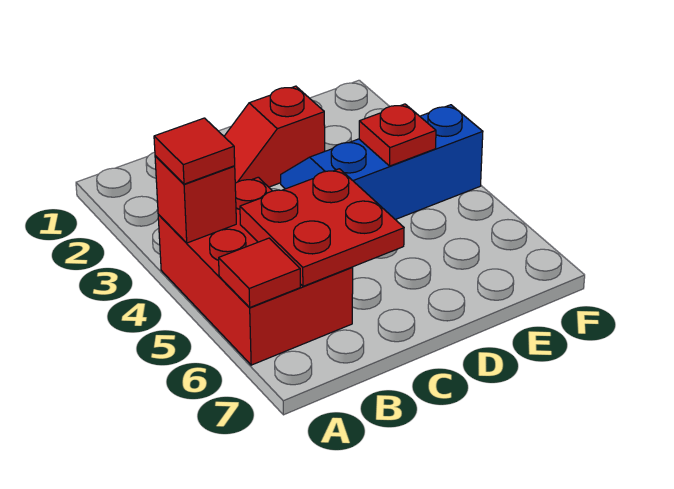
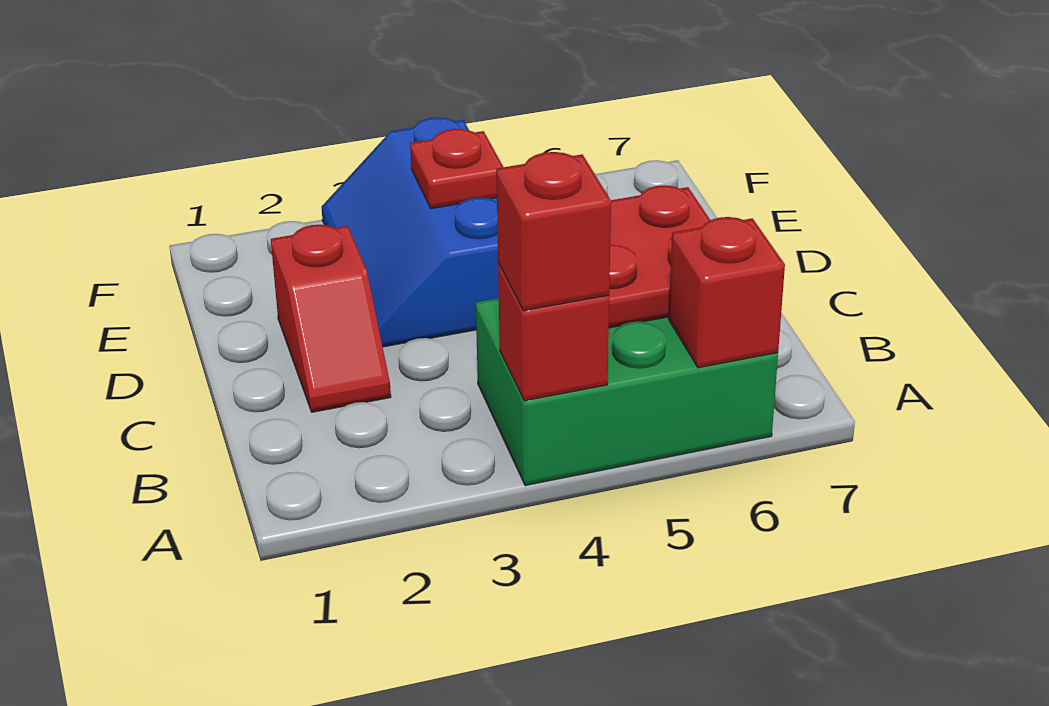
red 2x3 brick [158,177,353,365] -> green 2x3 brick [476,298,778,486]
red 1x1 tile [154,118,235,184] -> red 1x1 brick [496,152,611,311]
red 1x1 tile [219,238,300,308] -> red 1x1 brick [669,217,785,368]

